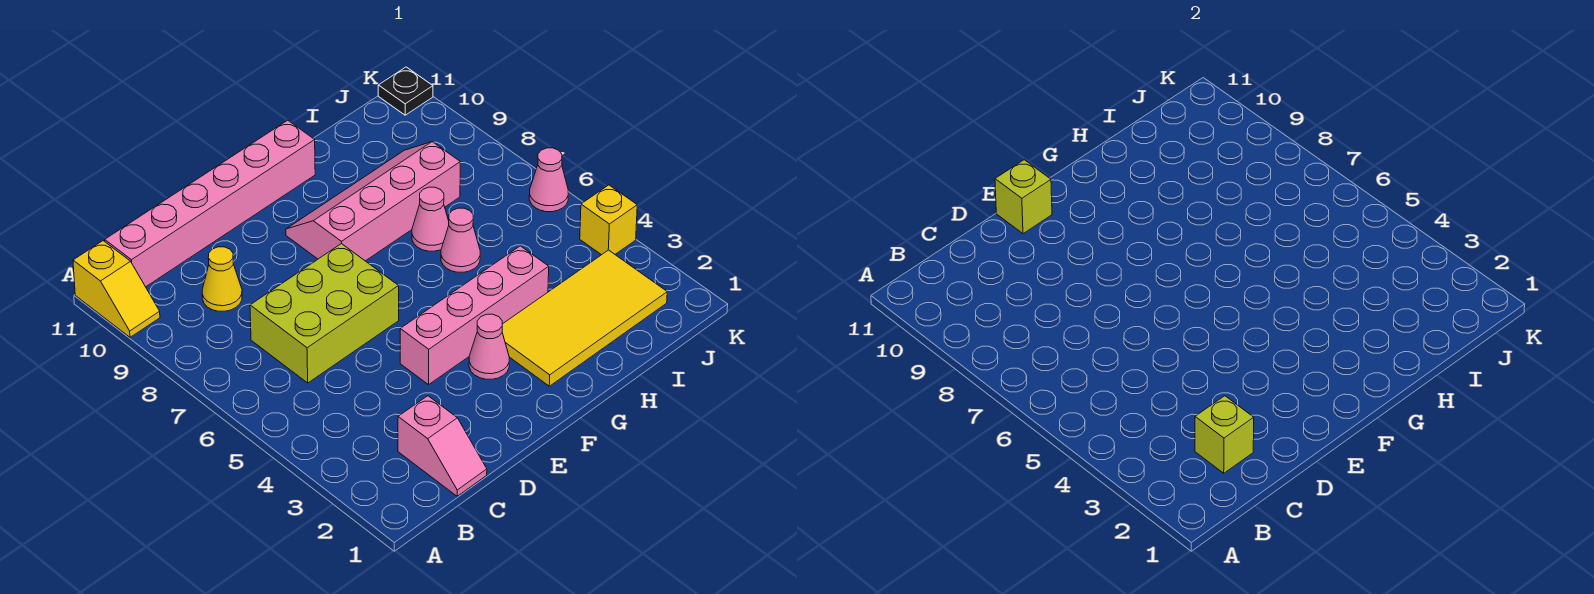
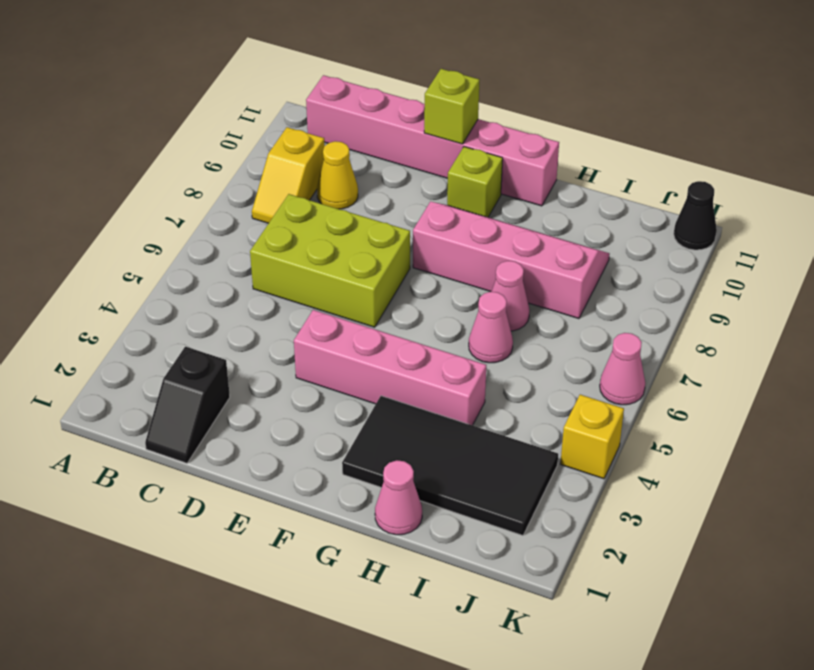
yellow 1x2 slope [73,241,160,337] -> yellow 1x2 slope moved to [252,127,325,223]
pink 1x2 slope [398,396,487,496] -> black 1x2 slope [145,347,230,463]
lime 1x1 brick [1195,396,1254,473] -> lime 1x1 brick moved to [447,147,503,217]
pink 1x1 cone [469,314,509,379] -> pink 1x1 cone moved to [375,460,422,535]
yellow 2x4 tile [502,250,667,386] -> black 2x4 tile [342,396,558,535]
black 1x1 plate [378,67,433,115] -> black 1x1 cone [674,181,717,250]

